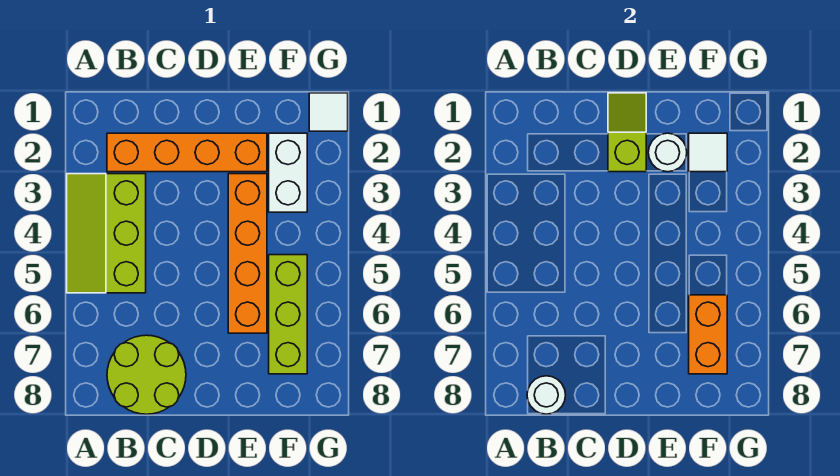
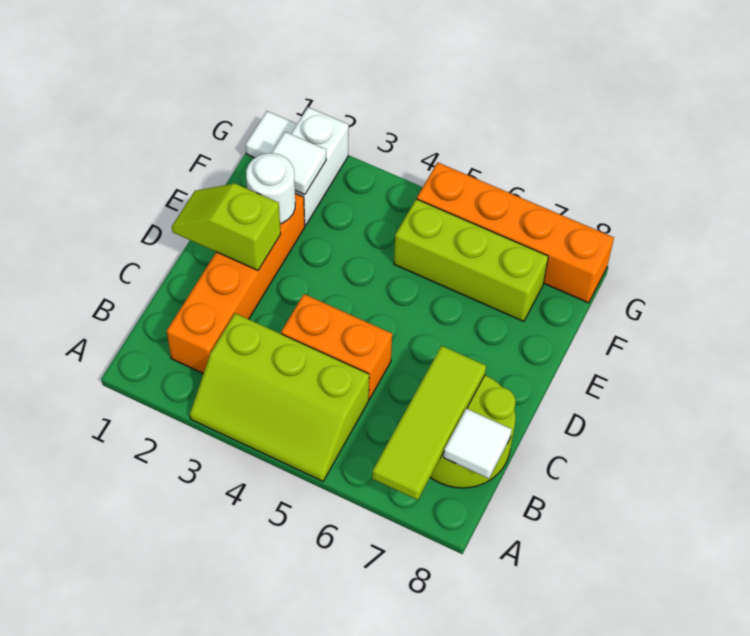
none -> lime 1x3 tile [372,346,486,500]
white 1x1 round brick [527,376,566,414] -> white 1x1 tile [444,409,512,478]
orange 1x4 brick [228,174,267,333] -> orange 1x4 brick moved to [417,162,614,303]
white 1x2 brick [269,133,307,212] -> white 1x2 brick turned to [291,107,349,225]
orange 1x2 brick [689,295,727,374] -> orange 1x2 brick moved to [281,294,392,399]

